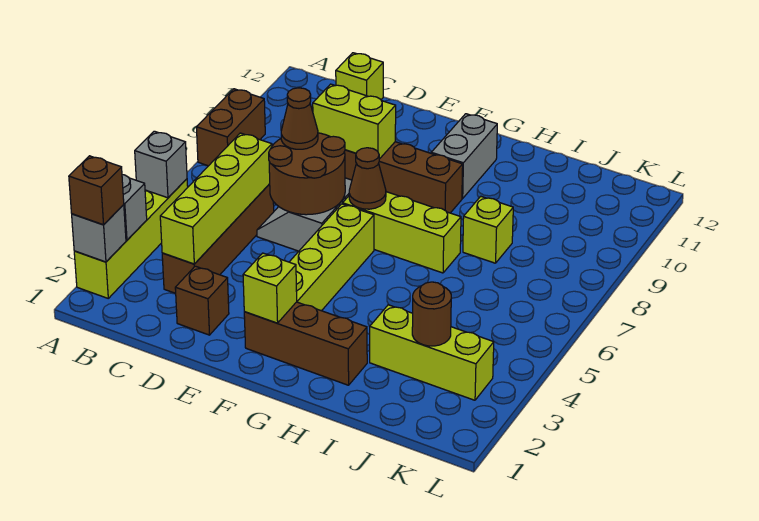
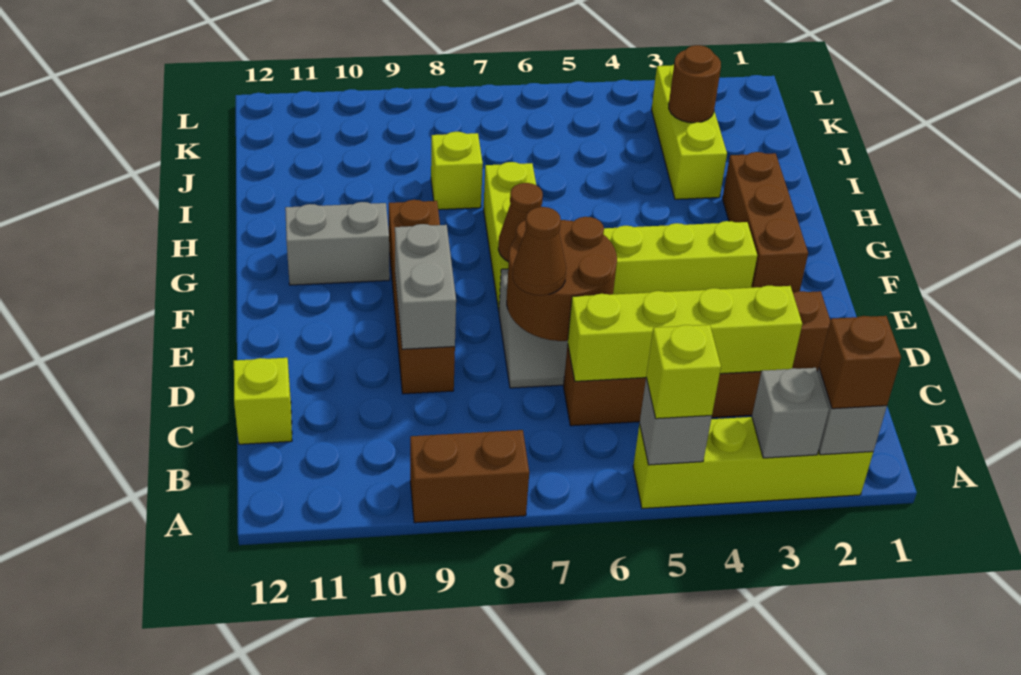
lime 1x2 brick [313,84,396,159] -> grey 1x2 brick [395,224,456,349]
lime 1x1 brick [243,253,297,323] -> lime 1x1 brick moved to [646,325,721,419]

